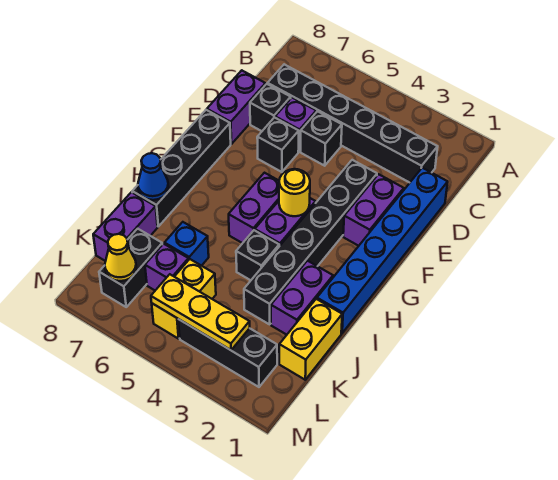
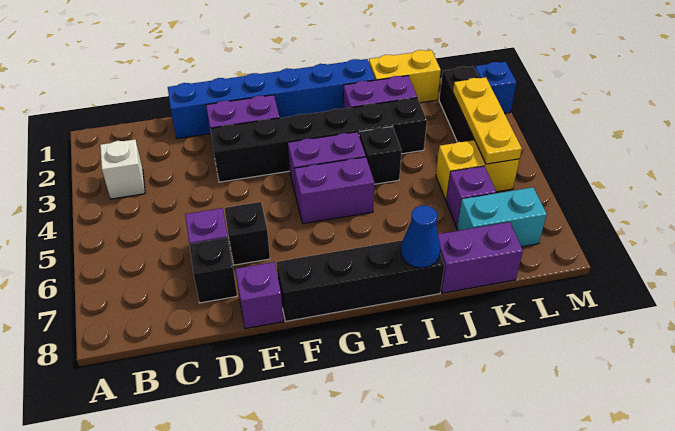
none -> white 1x1 brick [100,139,145,199]
black 1x6 brick [268,64,438,183] -> none
black 1x1 brick [301,111,342,166] -> none
purple 1x2 brick [207,70,265,144] -> purple 1x1 brick [235,262,283,329]
yellow 1x1 round brick [279,169,310,216] -> none
blue 1x1 brick [165,222,209,266] -> blue 1x1 brick moved to [475,62,517,113]
black 1x2 brick [99,229,162,307] -> cyan 1x2 brick [457,187,547,247]
yellow 1x1 cone [105,234,136,281] -> none

